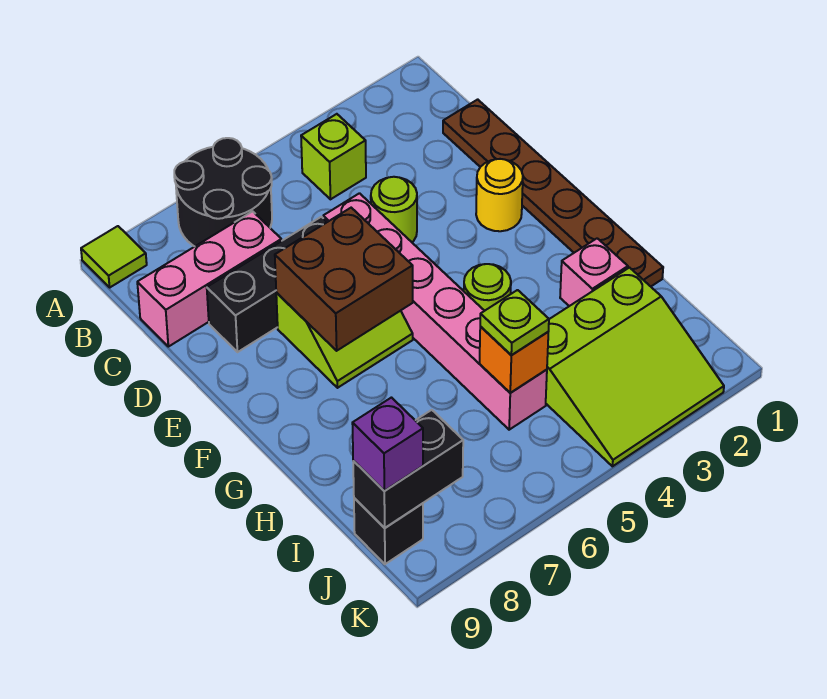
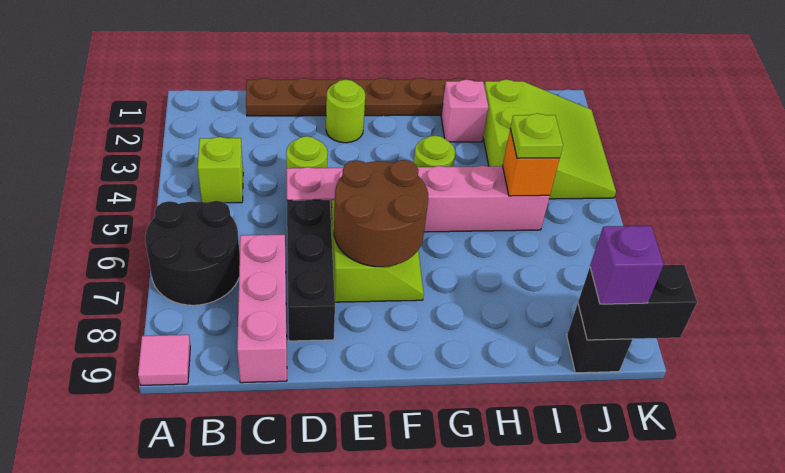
lime 1x1 tile [81,226,147,287] -> pink 1x1 tile [138,335,190,385]
yellow 1x1 round brick [476,159,523,231] -> lime 1x1 round brick [326,80,365,143]
brown 2x2 brick [275,208,413,351] -> brown 2x2 round brick [334,160,428,267]
black 1x2 brick [353,410,463,528] -> black 1x2 brick turned to [578,265,697,340]

